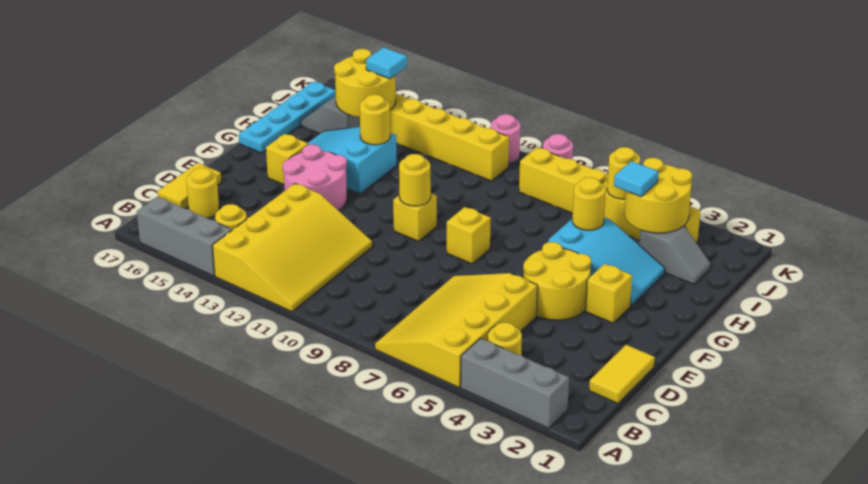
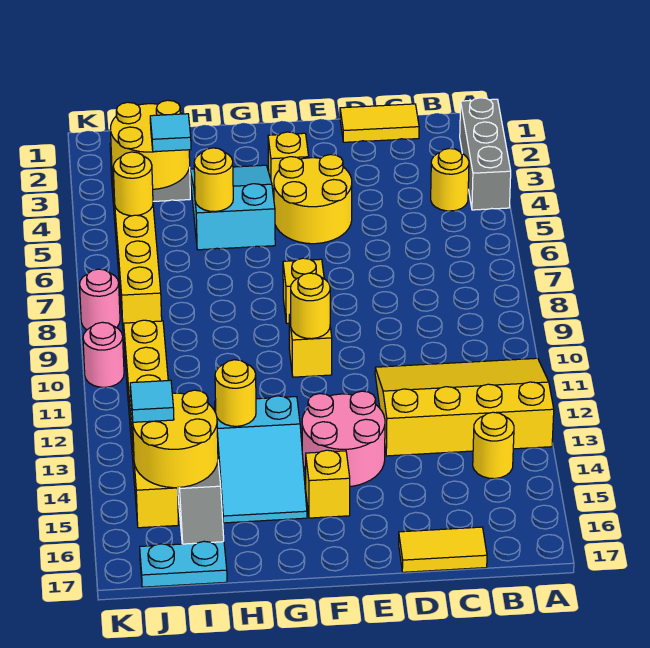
yellow 3x4 slope [375,273,537,387] -> none
grey 1x3 brick [137,197,232,276] -> none
yellow 1x1 round brick [186,168,219,218] -> none
cyan 1x4 plate [239,82,336,153] -> cyan 1x2 plate [140,541,227,587]

